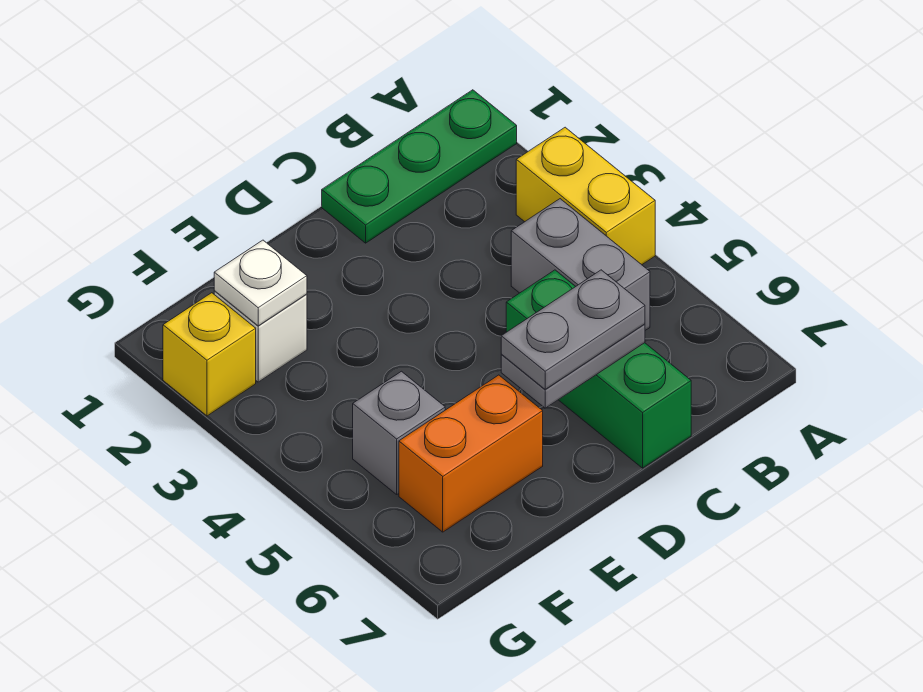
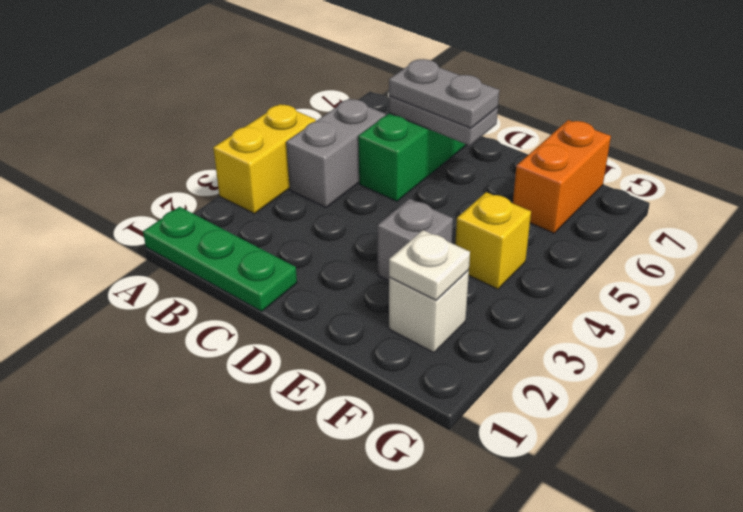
orange 1x2 brick [399,375,543,532] -> orange 1x2 brick turned to [513,120,611,233]
grey 1x1 brick [353,371,445,494] -> grey 1x1 brick moved to [378,199,453,281]
yellow 1x1 brick [163,293,256,416] -> yellow 1x1 brick moved to [455,192,531,289]

